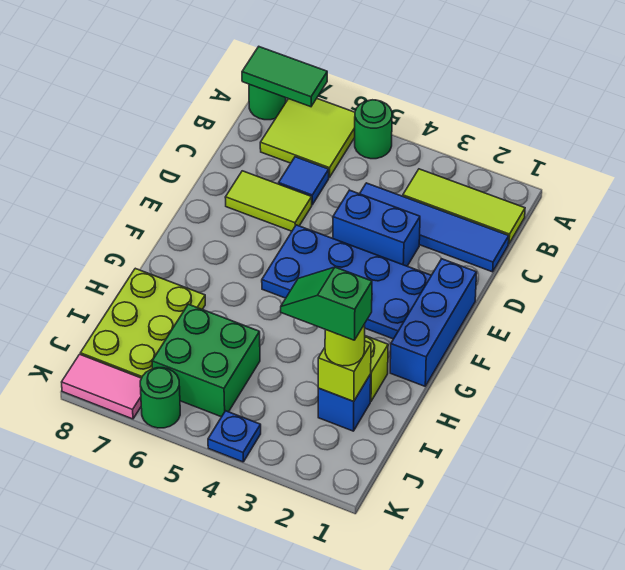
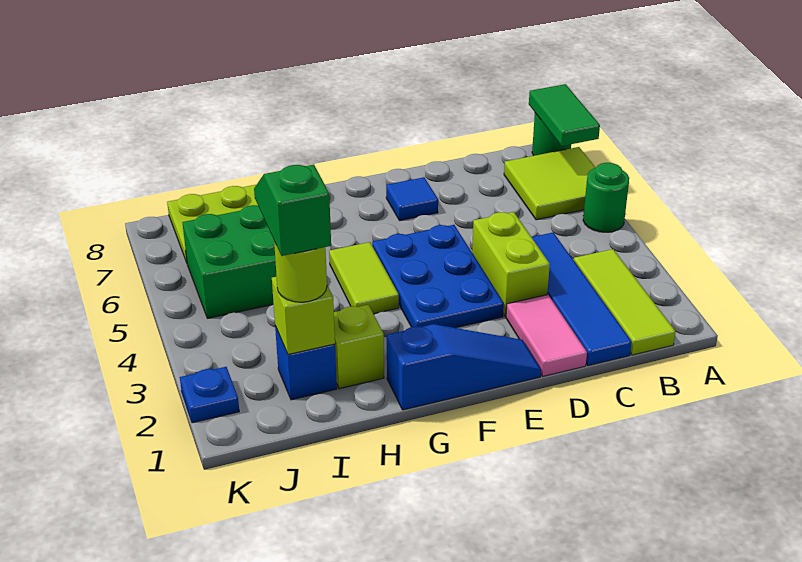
blue 1x1 tile [279,157,329,205] -> blue 1x1 tile moved to [386,177,438,221]
blue 1x2 brick [333,190,420,266] -> lime 1x2 brick [472,212,550,317]
lime 1x2 tile [225,171,312,231] -> lime 1x2 tile moved to [329,242,399,314]
blue 1x3 brick [390,259,477,386] -> blue 1x3 slope [387,324,541,410]
blue 2x4 plate [262,225,431,339] -> blue 2x3 plate [372,225,504,328]
blue 1x1 plate [208,411,261,462] -> blue 1x1 plate moved to [180,367,239,423]
green 1x1 round brick [140,368,180,428] -> none
pink 1x2 tile [62,354,141,419] -> pink 1x2 tile moved to [506,295,587,376]

